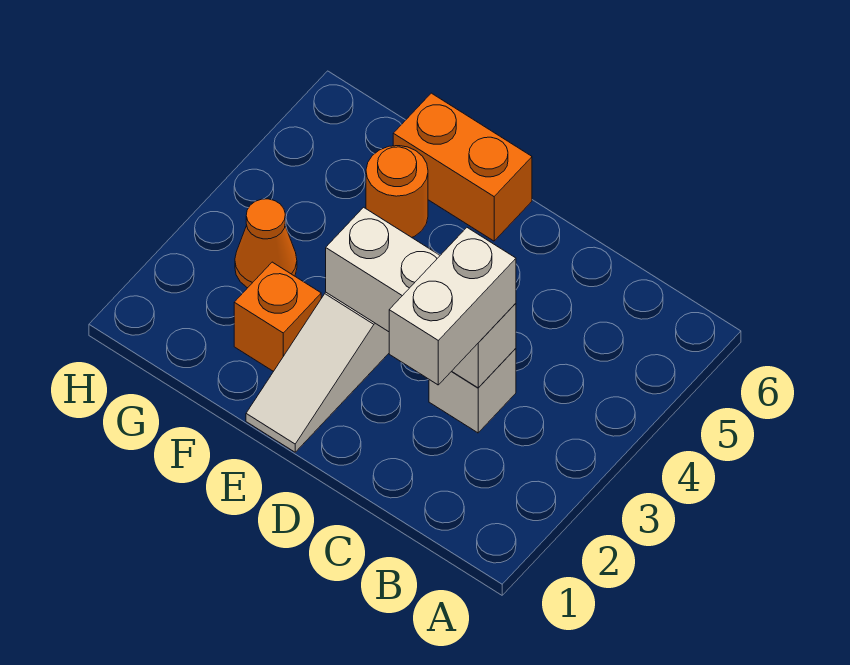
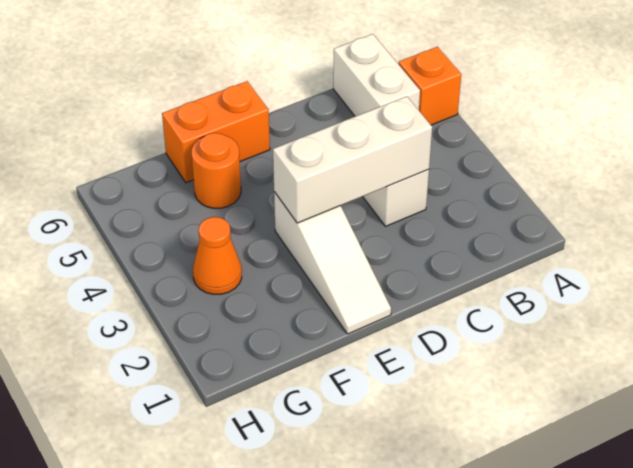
white 1x2 brick [389,228,516,385] -> white 1x2 brick moved to [333,34,420,116]
orange 1x1 brick [234,262,321,371] -> orange 1x1 brick moved to [399,47,461,125]

